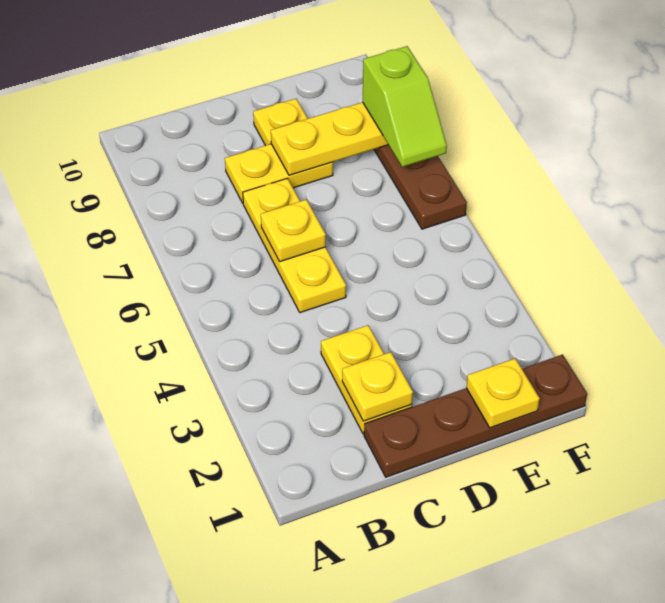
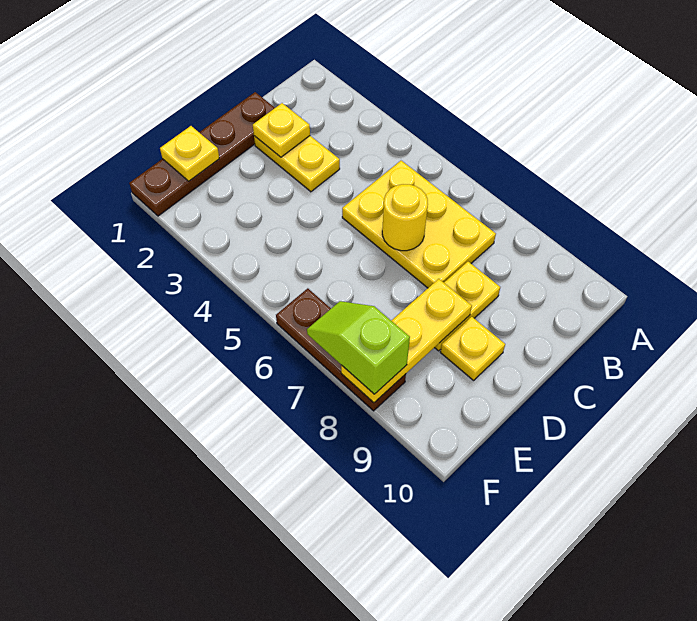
yellow 1x3 plate [243,178,346,313] -> yellow 2x3 plate [342,161,496,288]
yellow 1x1 plate [261,200,326,262] -> yellow 1x1 round brick [382,184,428,251]

